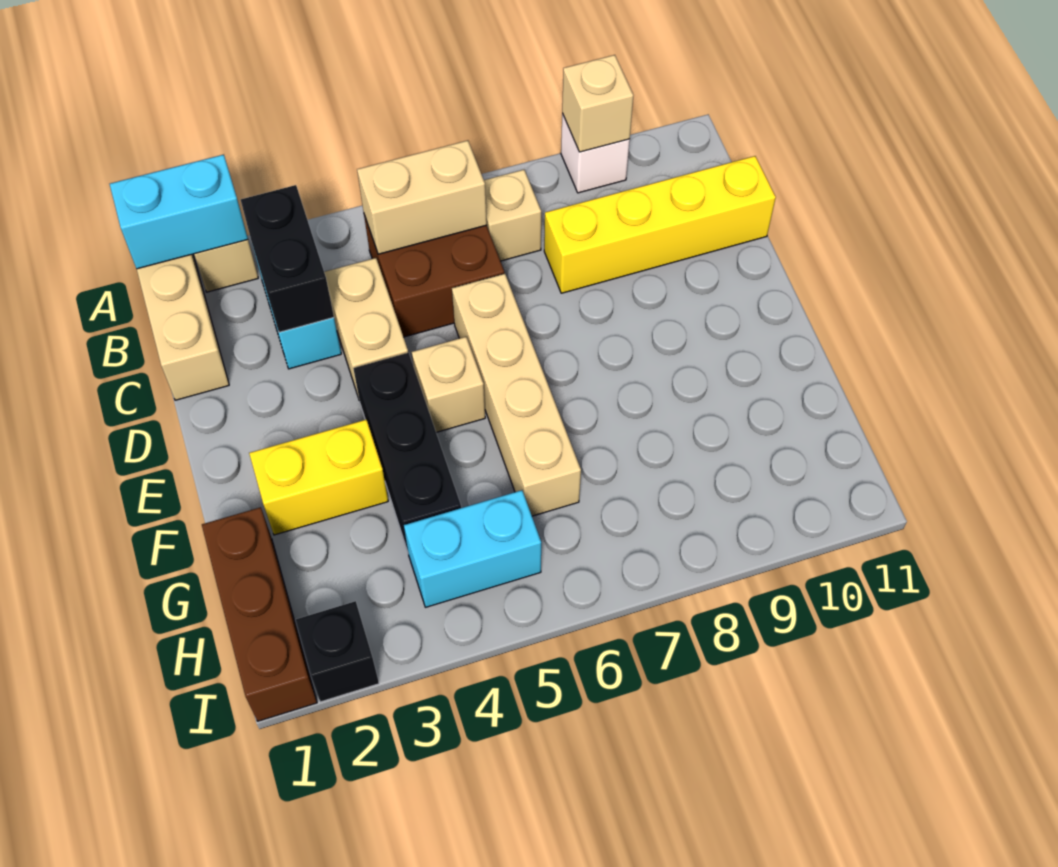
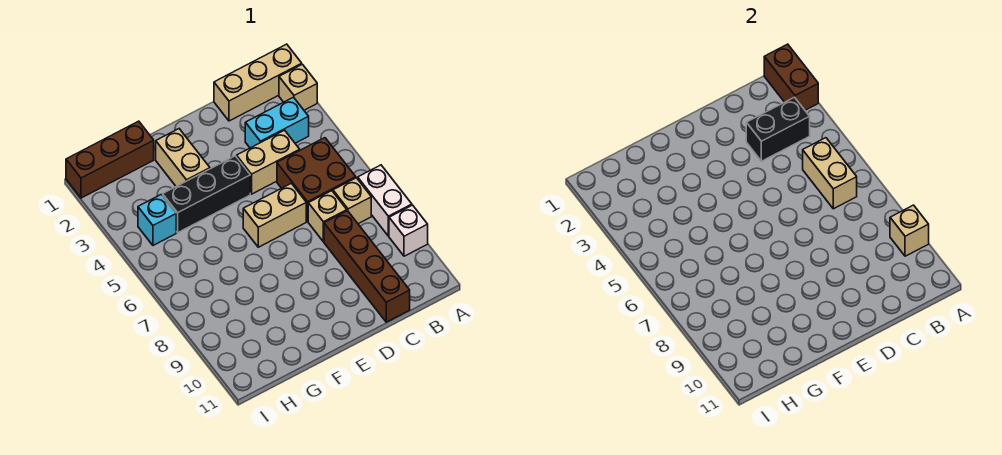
cyan 1x2 brick [110,155,248,269] -> brown 1x2 brick [764,44,818,110]
none -> white 1x2 brick [358,165,412,236]
yellow 1x4 brick [544,156,776,293] -> brown 1x4 brick [324,211,410,322]
tan 1x4 brick [452,274,581,516] -> tan 1x2 brick [243,183,306,247]
tan 1x1 brick [412,337,485,432] -> tan 1x1 brick moved to [308,191,347,242]
yellow 1x2 brick [249,420,388,535] -> tan 1x2 brick [156,129,210,186]
cyan 1x2 brick [404,490,541,607] -> cyan 1x1 brick [138,195,176,245]
black 1x1 brick [296,601,379,702] -> none

